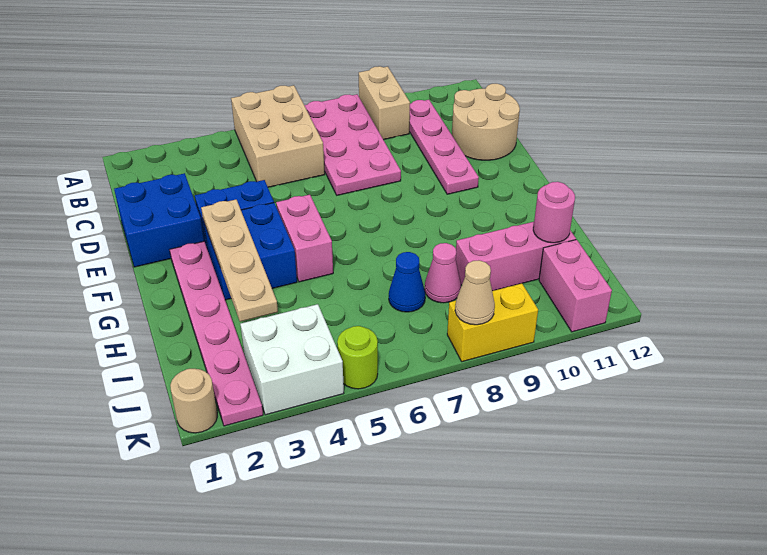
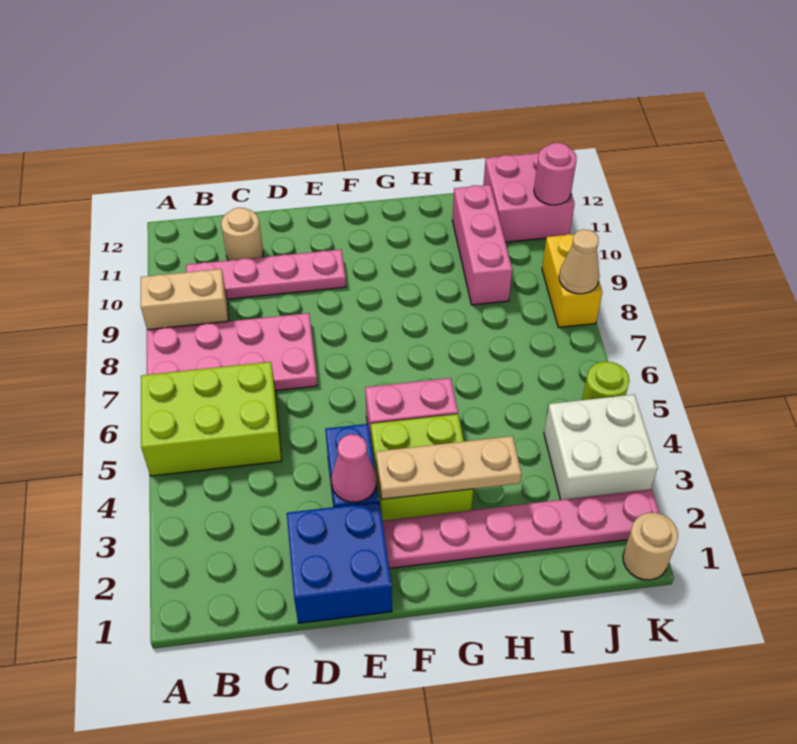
tan 2x3 brick [231,85,325,187] -> lime 2x3 brick [141,362,282,476]
tan 2x2 round brick [452,84,520,160] -> tan 1x1 round brick [221,208,263,261]
blue 2x2 brick [203,203,297,300] -> lime 2x2 brick [371,414,473,521]
tan 1x4 plate [201,200,278,322] -> tan 1x3 plate [376,436,521,499]
blue 1x1 cone [389,252,425,312] -> none
pink 1x1 cone [425,243,461,303] -> pink 1x1 cone moved to [331,434,377,502]
pink 1x1 round brick [533,182,575,243] -> pink 1x1 round brick moved to [534,143,577,205]
pink 1x2 brick [539,240,612,332] -> pink 2x2 brick [483,153,575,242]

